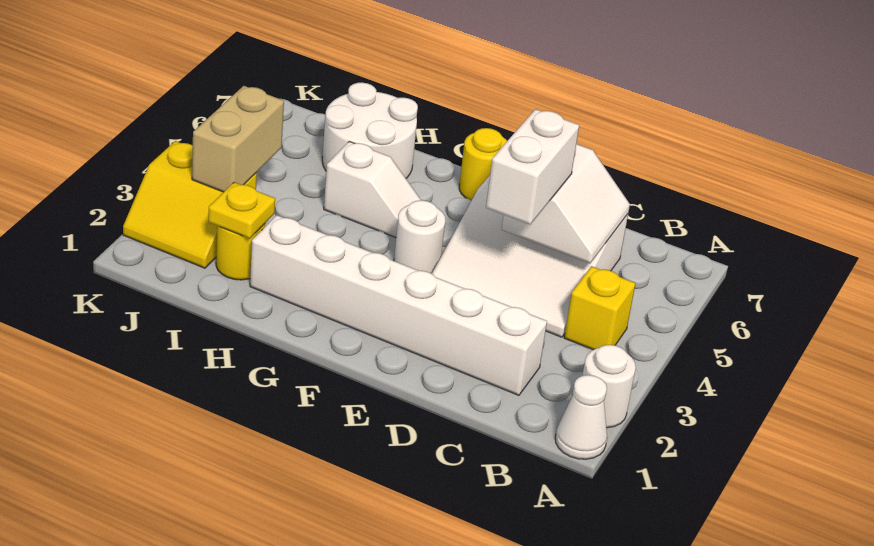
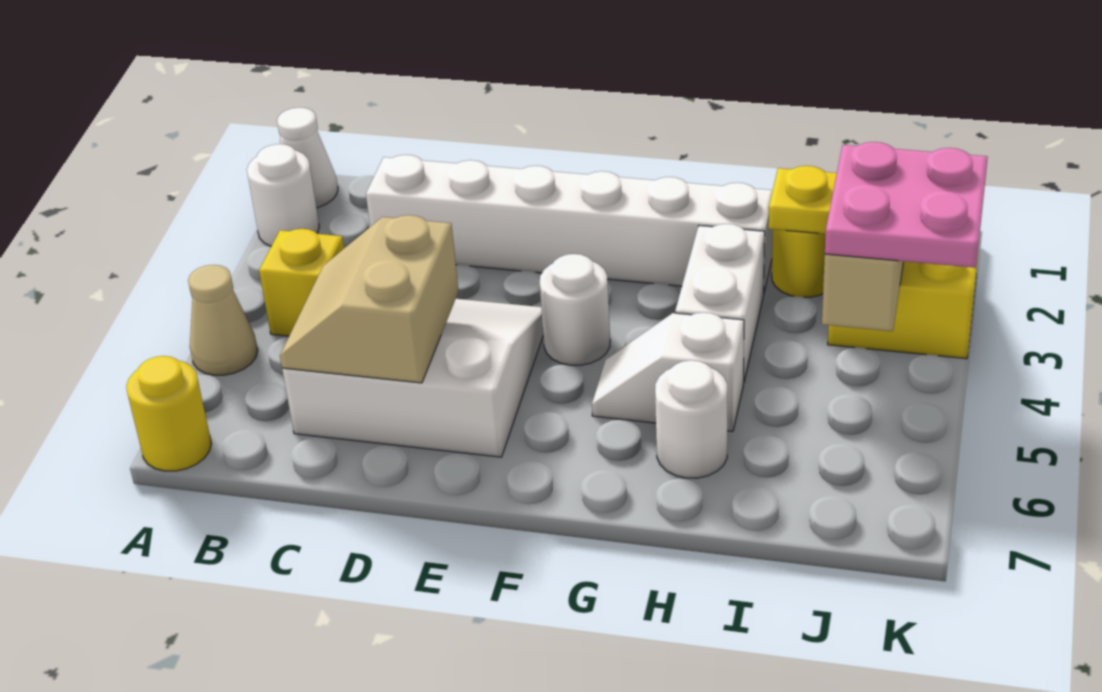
none -> tan 1x1 cone [188,265,258,375]
white 2x2 slope [501,144,630,263] -> tan 2x2 slope [280,215,459,383]
white 1x2 brick [486,109,579,224] -> white 1x2 brick moved to [675,224,765,383]
yellow 1x1 round brick [459,128,507,201] -> yellow 1x1 round brick moved to [126,356,211,471]
white 2x2 round brick [322,83,418,178] -> white 1x1 round brick [655,360,727,478]
none -> pink 2x2 plate [825,142,988,268]

